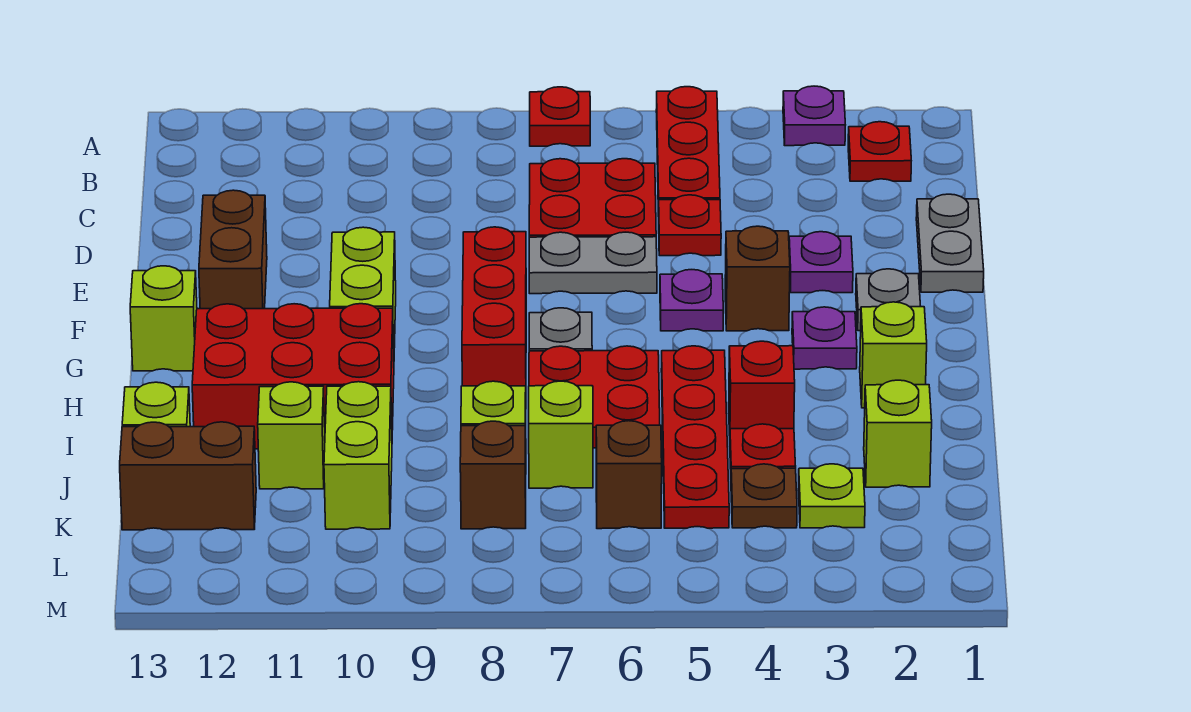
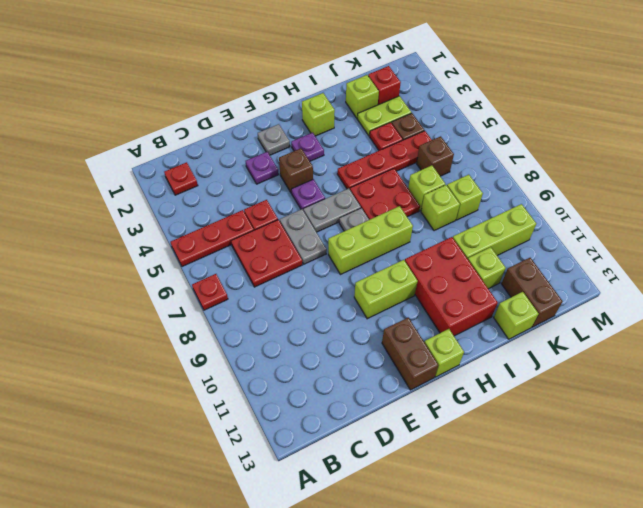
purple 1x1 plate [783,86,845,146] -> none
grey 1x2 plate [916,194,984,292] -> grey 1x2 plate moved to [303,188,361,232]
brown 1x2 brick [199,190,267,309] -> brown 1x2 brick turned to [382,318,438,390]
red 1x3 brick [462,227,526,386] -> lime 1x3 brick [328,206,413,275]
red 1x1 brick [729,341,795,436] -> red 1x1 brick moved to [368,66,401,105]
lime 1x2 brick [324,382,392,529] -> lime 1x3 brick [453,204,536,259]
lime 1x1 plate [798,464,865,528] -> lime 1x2 plate [357,96,411,136]
brown 1x1 brick [460,421,526,529] -> lime 1x1 brick [447,175,483,220]

